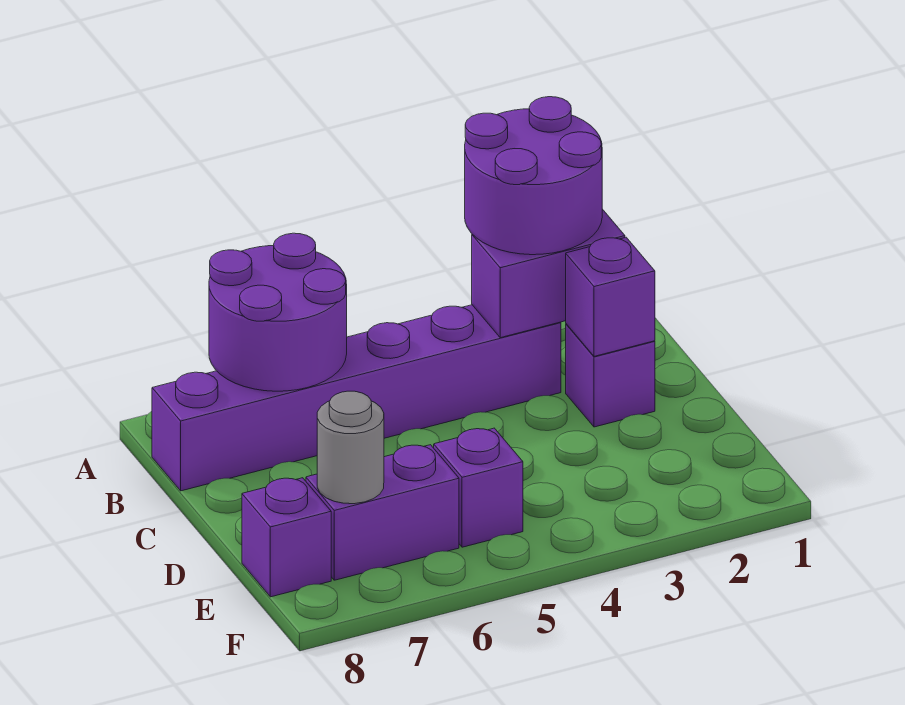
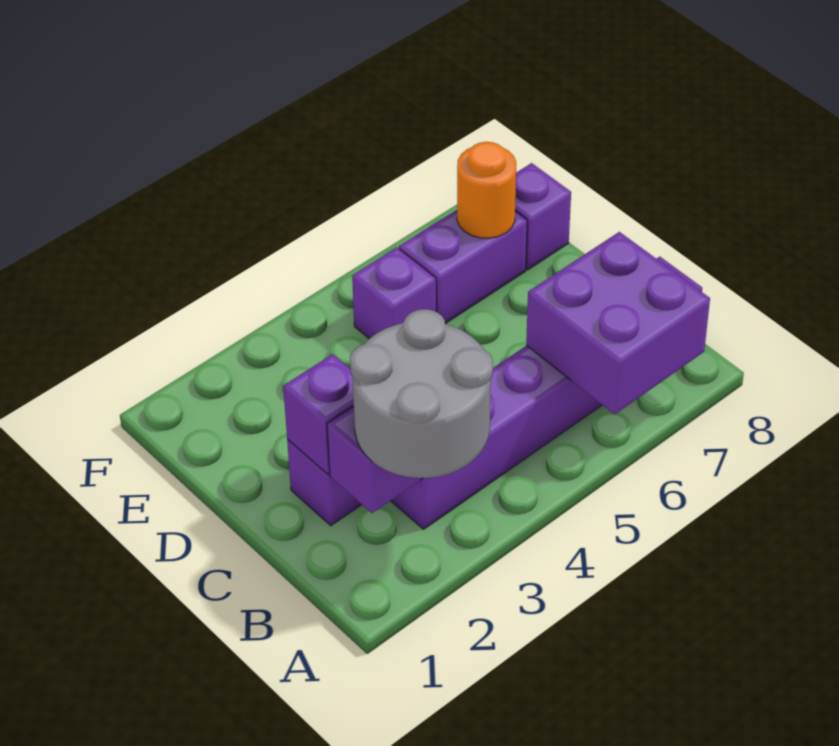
purple 2x2 round brick [465,97,602,255] -> grey 2x2 round brick [350,309,493,478]
purple 2x2 round brick [209,233,347,391] -> purple 2x2 brick [526,232,710,414]
grey 1x1 round brick [317,391,384,504] -> orange 1x1 round brick [457,142,516,238]

